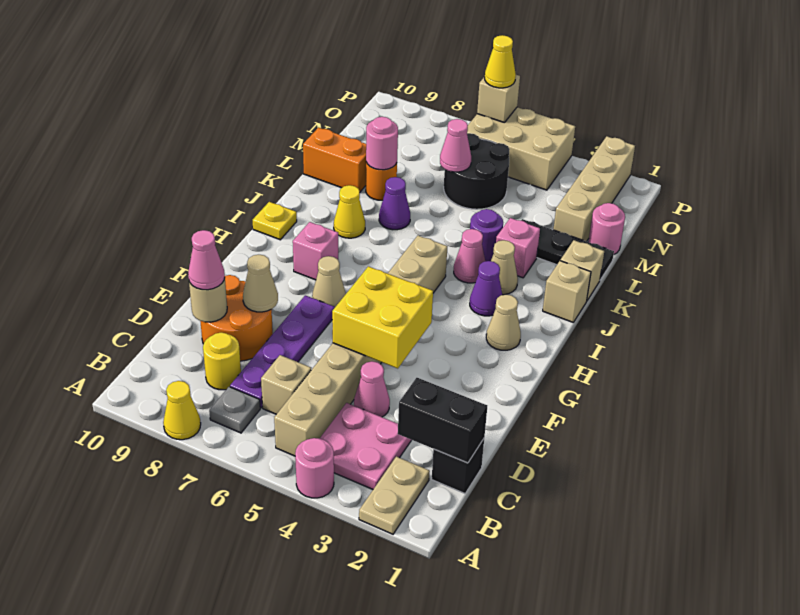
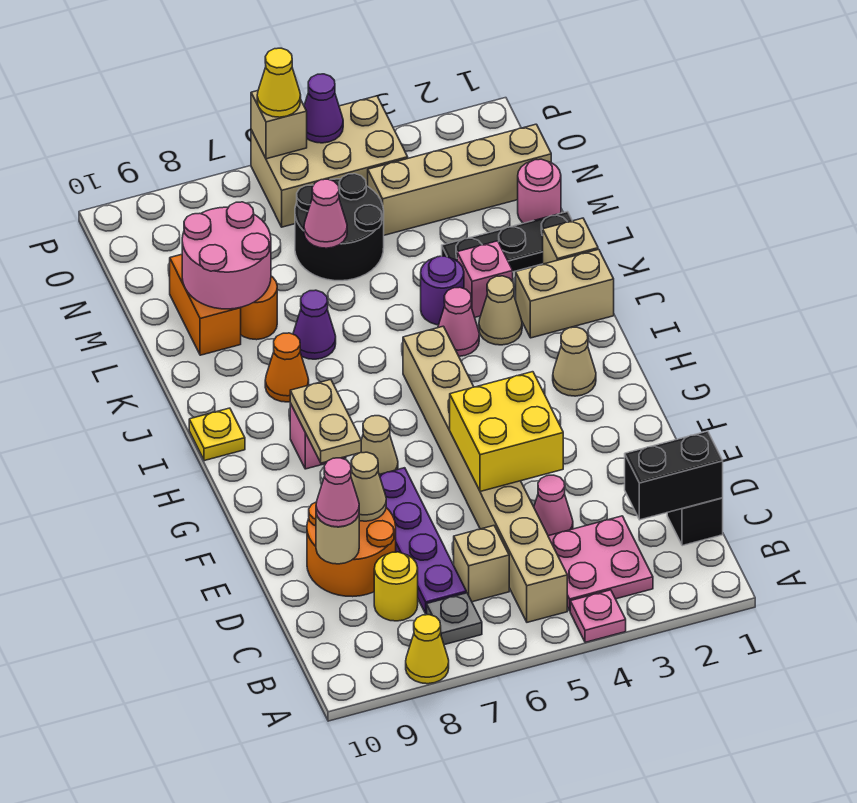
tan 1x2 plate [359,457,430,534] -> tan 1x2 plate moved to [290,379,361,463]
pink 1x1 round brick [295,438,334,498] -> pink 1x1 plate [570,590,626,642]
purple 1x1 cone [470,261,502,316] -> purple 1x1 cone moved to [304,74,343,143]
tan 1x1 brick [543,261,591,322] -> tan 1x2 brick [516,249,614,338]
yellow 1x1 cone [334,185,365,238] -> orange 1x1 cone [265,333,309,402]
pink 1x1 round brick [366,117,398,170] -> pink 2x2 round brick [182,202,271,309]
orange 1x2 brick [303,127,366,192] -> orange 1x2 brick turned to [170,254,241,355]
tan 1x4 brick [553,136,635,242] -> tan 1x4 brick turned to [368,124,551,235]

